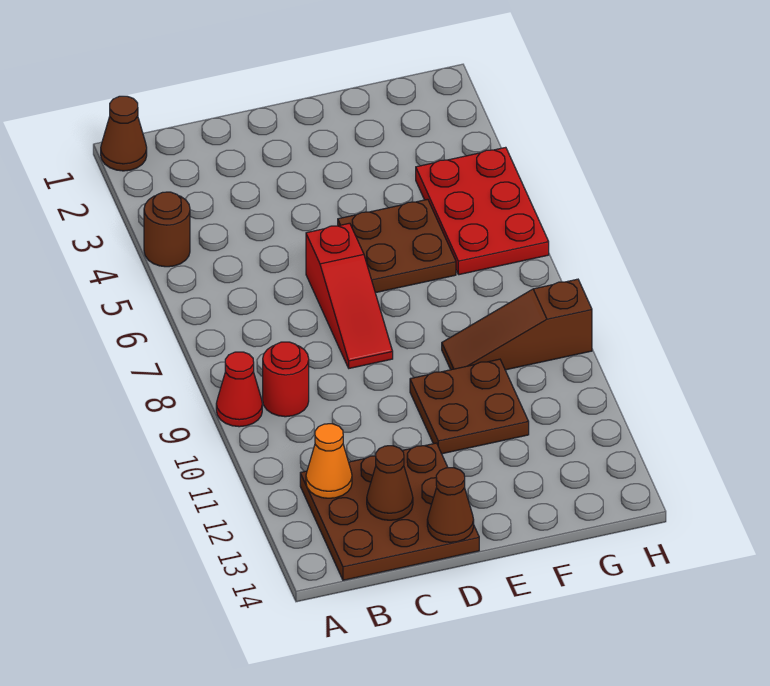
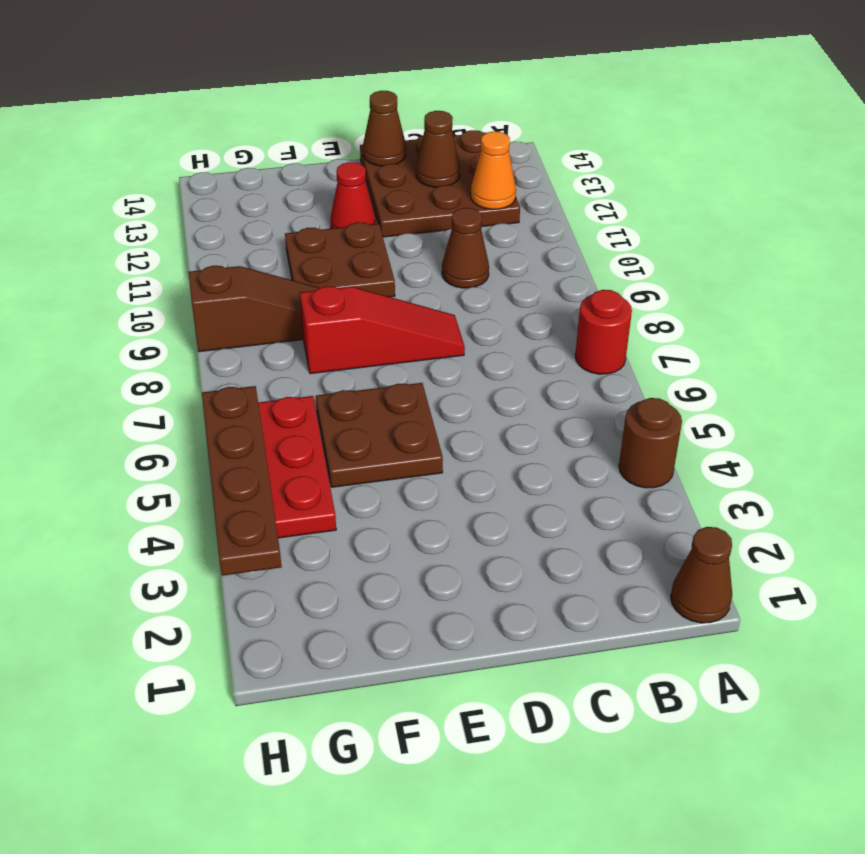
red 1x1 cone [216,352,262,427] -> red 1x1 cone moved to [330,162,376,229]
red 1x1 round brick [263,342,309,417] -> red 1x1 round brick moved to [575,290,632,374]
none -> brown 1x1 cone [442,208,489,288]
red 1x3 slope [306,223,393,368] -> red 1x3 slope turned to [300,286,465,374]
none -> brown 1x4 plate [202,386,282,576]

